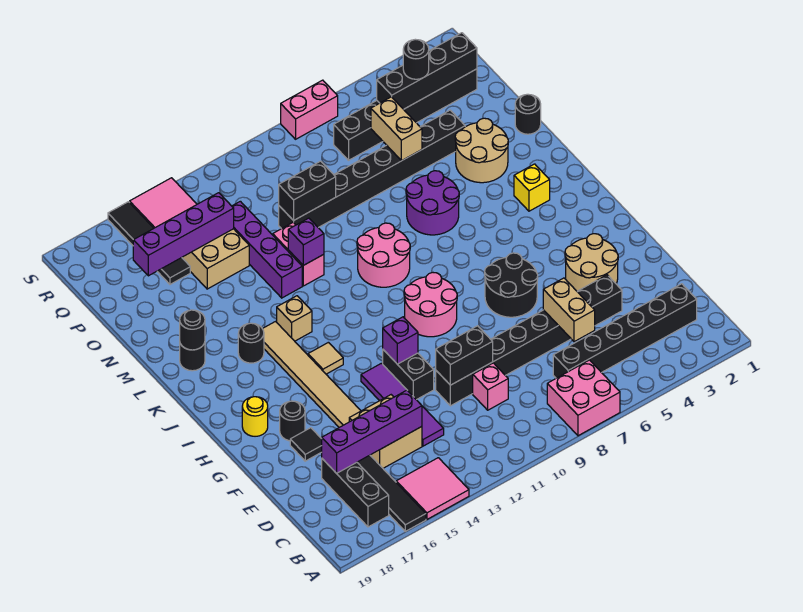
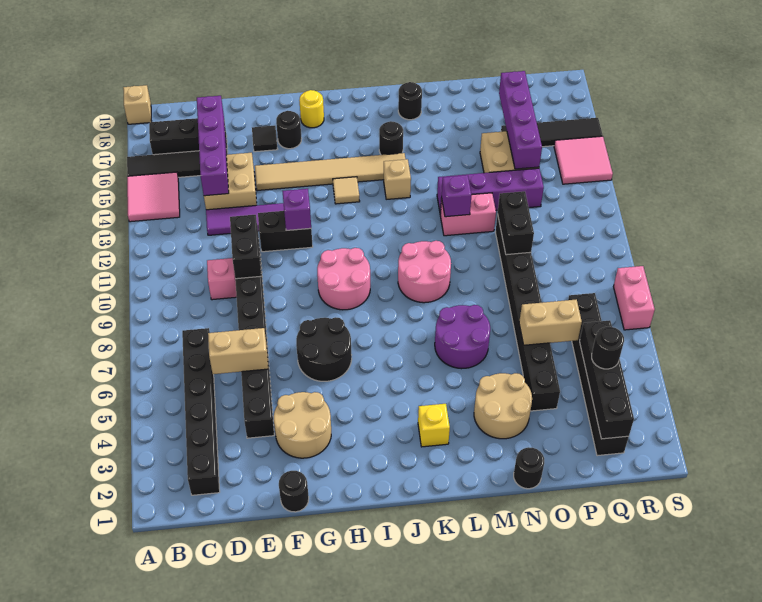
pink 2x2 brick [547,360,620,436] -> none
none -> tan 1x1 brick [123,85,152,124]
black 1x1 round brick [180,310,205,350] -> black 1x1 round brick moved to [279,471,309,512]

